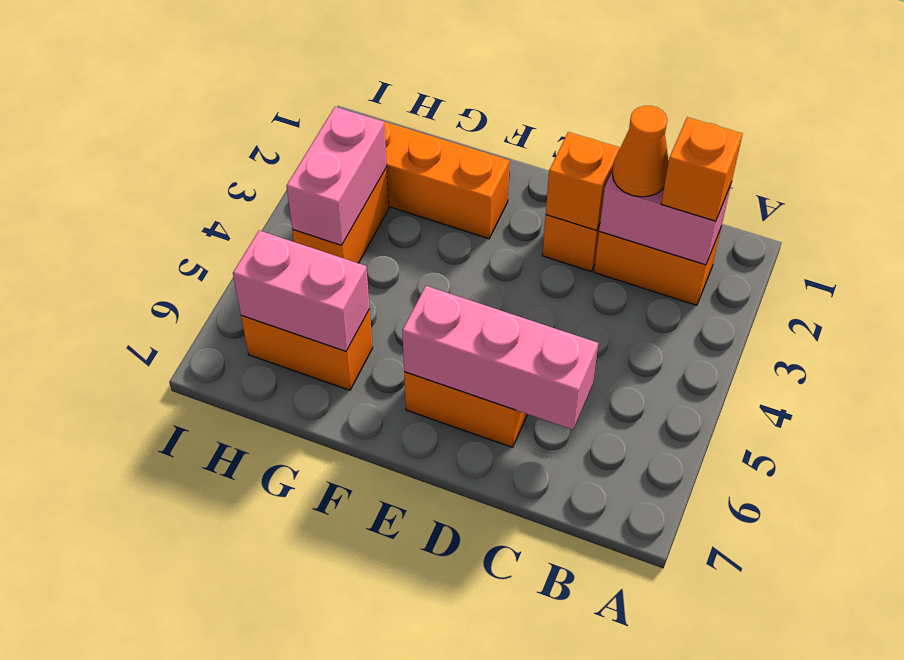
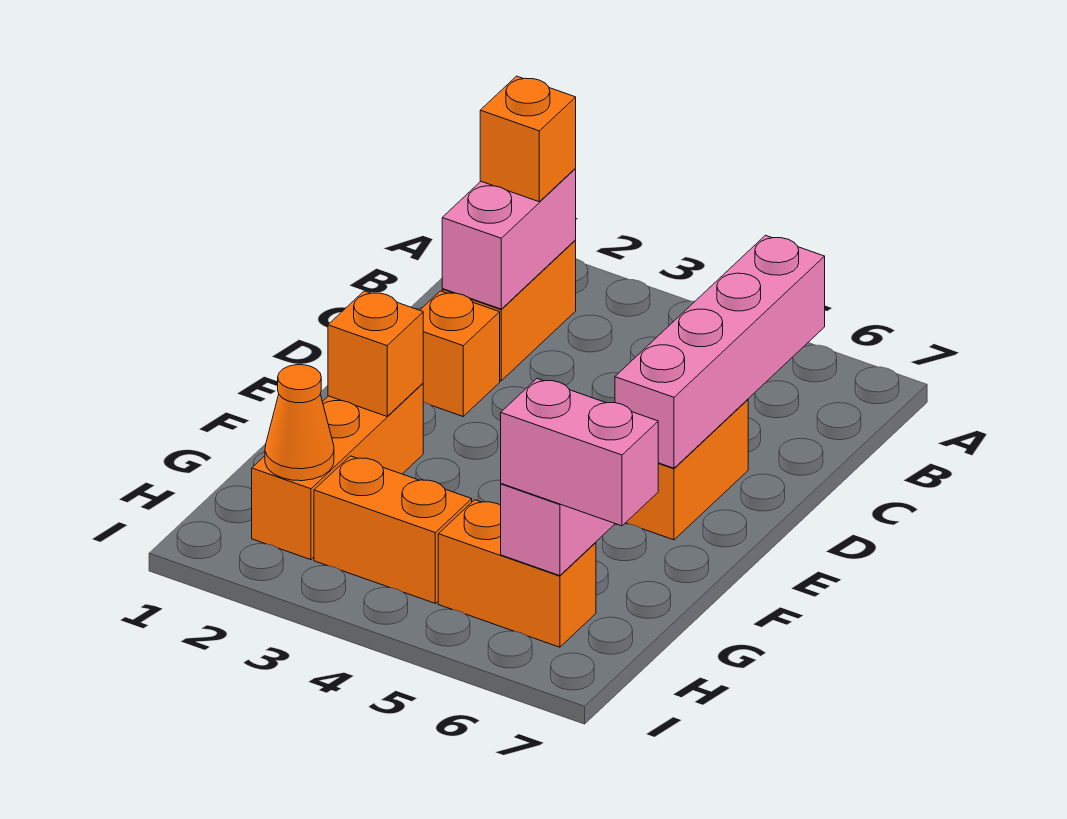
orange 1x1 cone [612,106,669,197] -> orange 1x1 cone moved to [265,365,334,481]
pink 1x3 brick [402,286,598,430] -> pink 1x4 brick [615,235,825,468]
orange 1x1 brick [546,132,620,230] -> orange 1x1 brick moved to [328,291,423,416]
orange 1x2 brick [241,309,373,390] -> orange 1x2 brick turned to [438,500,596,647]
pink 1x2 brick [287,107,387,245] -> pink 1x2 brick moved to [501,379,658,526]

